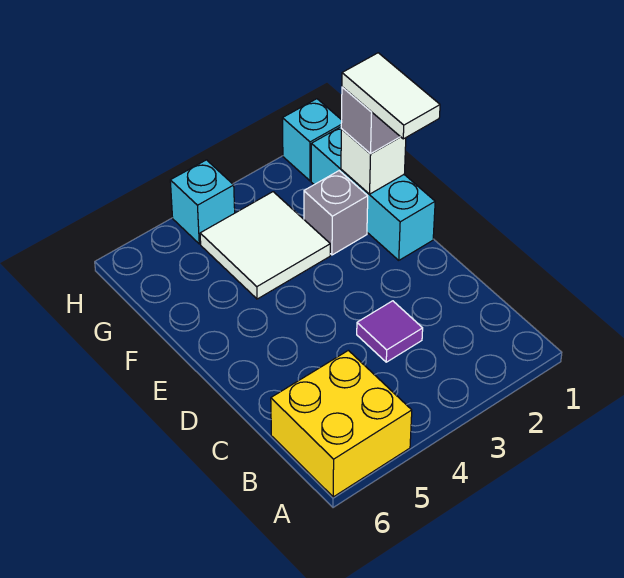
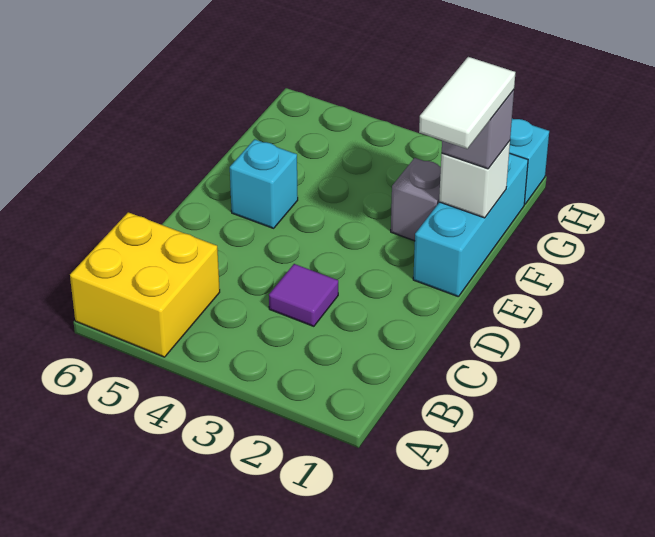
white 2x2 tile [200,192,330,299] -> none
cyan 1x1 brick [170,160,235,244] -> cyan 1x1 brick moved to [230,139,298,228]

